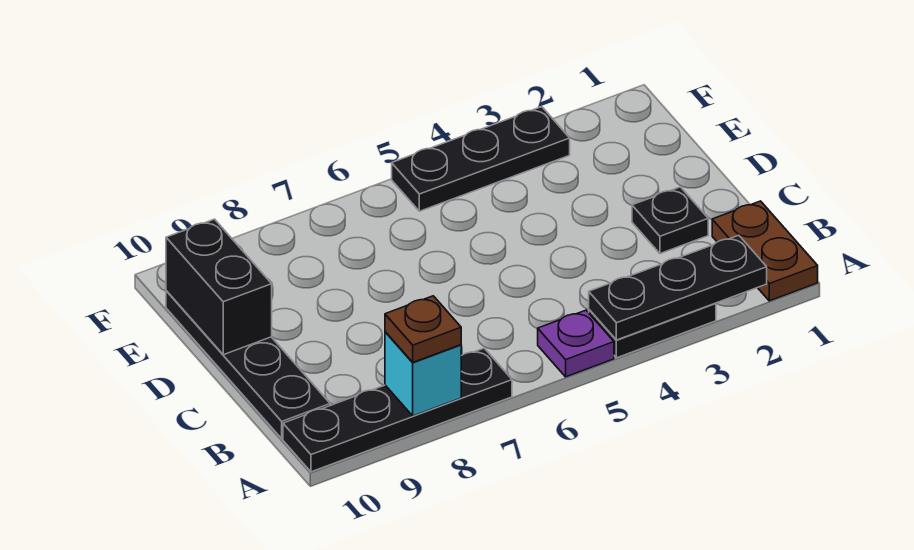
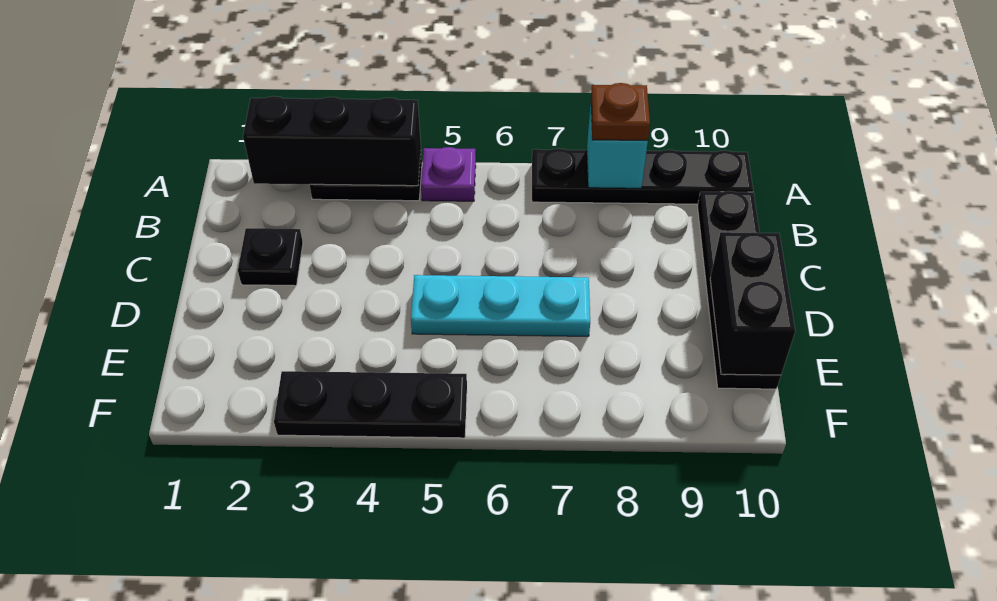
brown 1x2 plate [712,201,818,301] -> none
black 1x3 plate [589,235,767,340] -> black 1x3 brick [243,96,421,186]
none -> cyan 1x3 plate [411,275,590,336]

